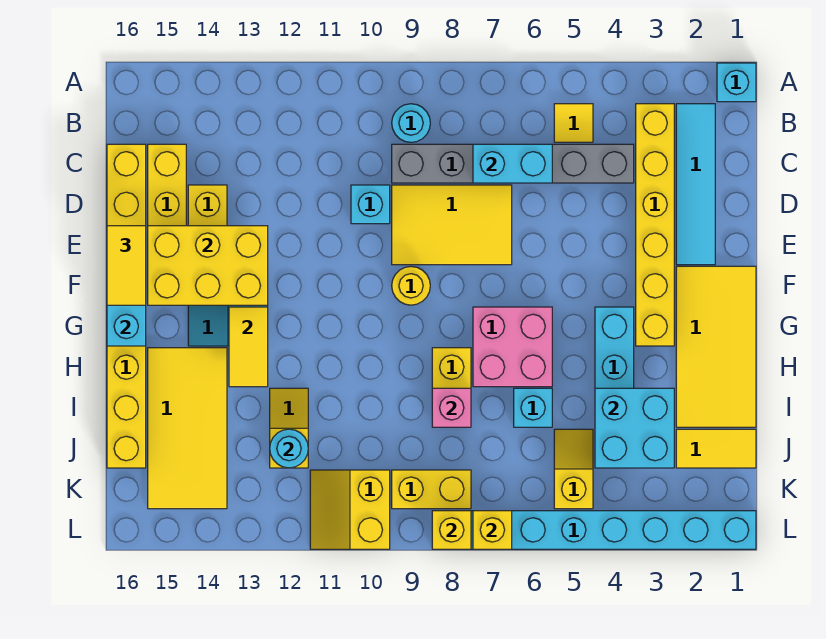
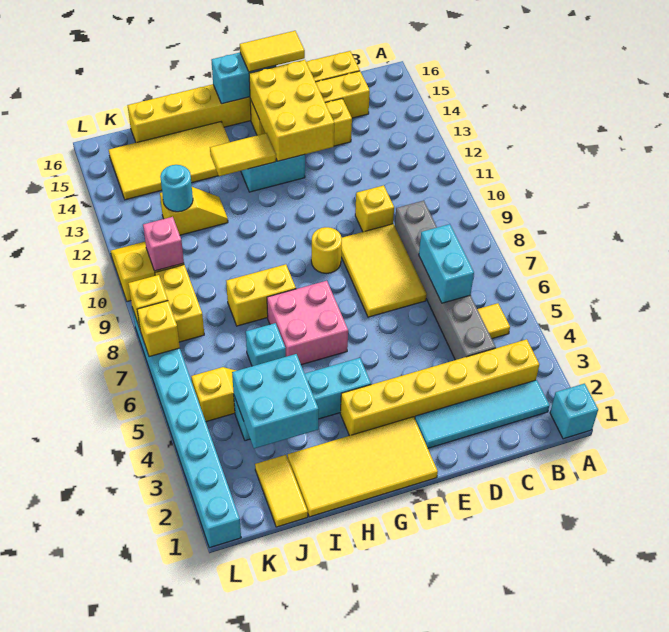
cyan 1x1 round brick [392,104,430,142] -> none
cyan 1x1 brick [351,185,390,224] -> yellow 1x1 brick [355,185,394,232]
pink 1x1 brick [432,388,471,427] -> pink 1x1 brick moved to [143,217,184,271]

